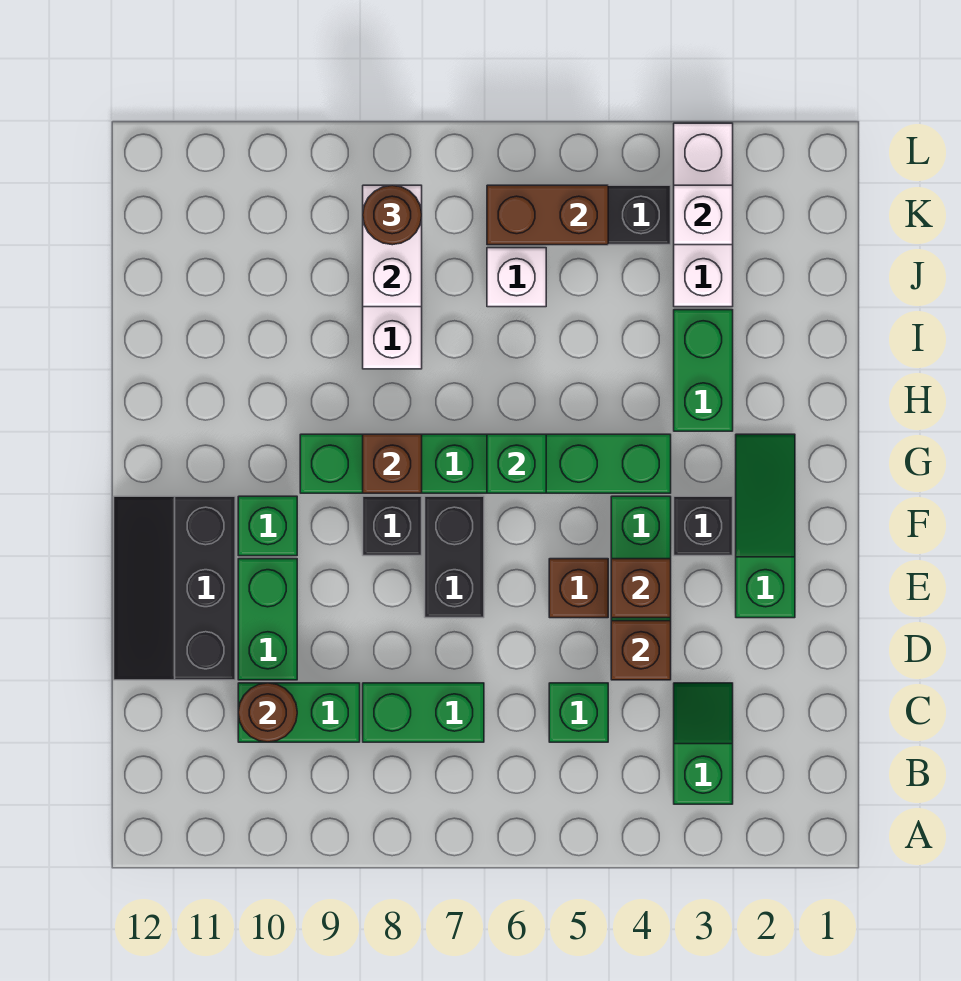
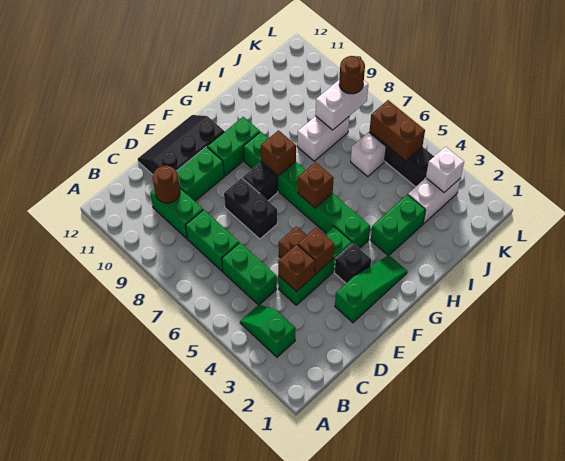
green 1x2 slope [674,683,733,804] -> green 1x2 slope turned to [240,305,296,357]
green 1x1 brick [549,683,608,742] -> green 1x2 brick [222,243,277,305]
black 1x2 brick [425,496,484,618] -> black 1x2 brick turned to [224,178,277,239]
green 1x1 brick [238,496,297,556] -> green 1x2 brick [207,117,260,176]
green 1x1 brick [487,434,546,493] -> brown 1x1 brick [298,162,334,208]
white 1x3 brick [674,123,733,307] -> white 1x2 brick [408,178,461,223]

